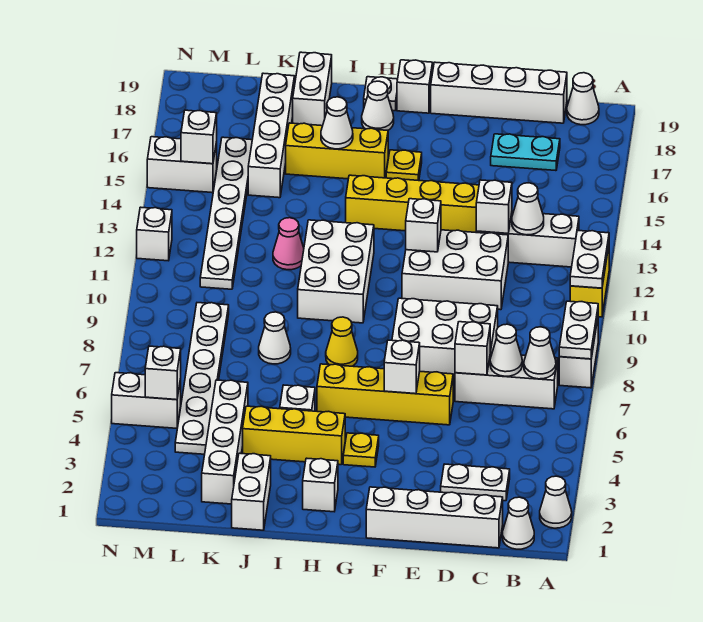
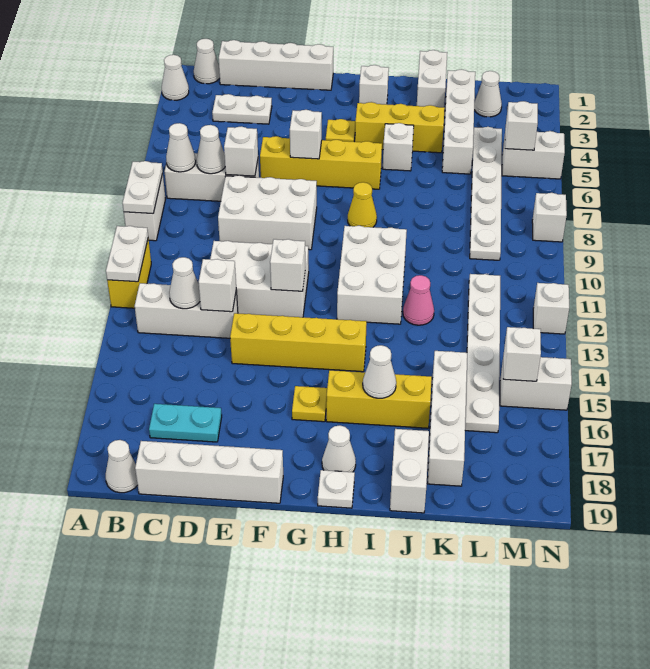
white 1x1 brick [397,60,433,113] -> white 1x1 brick moved to [532,193,567,242]
white 1x1 cone [259,312,291,364] -> white 1x1 cone moved to [474,71,502,117]

